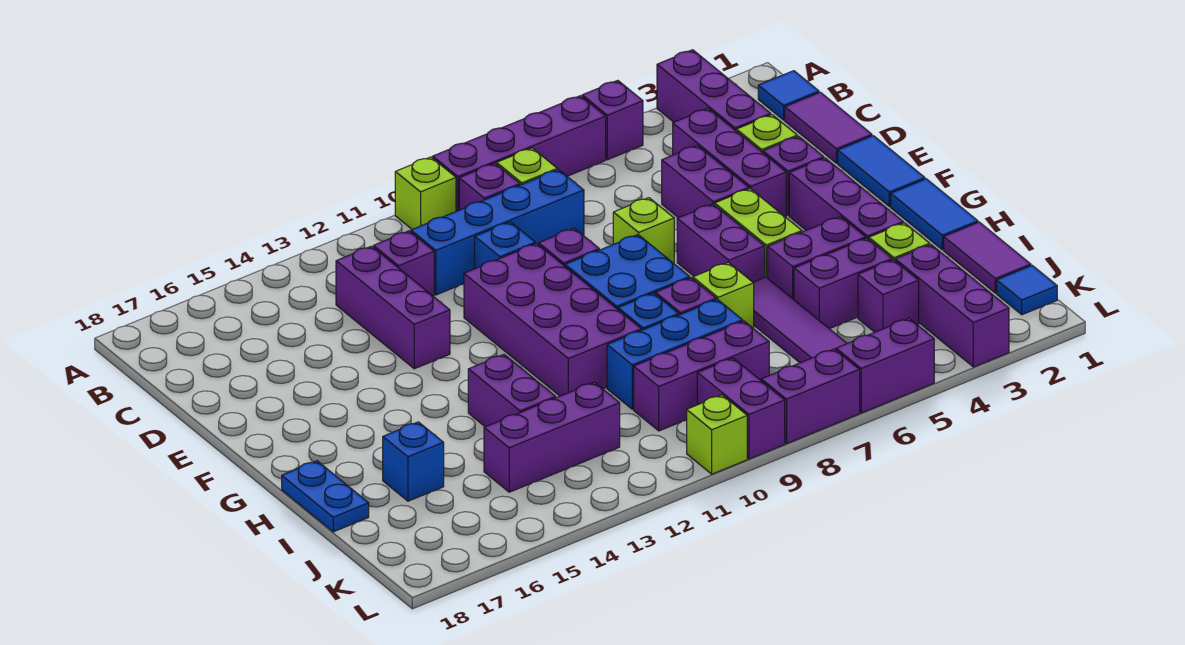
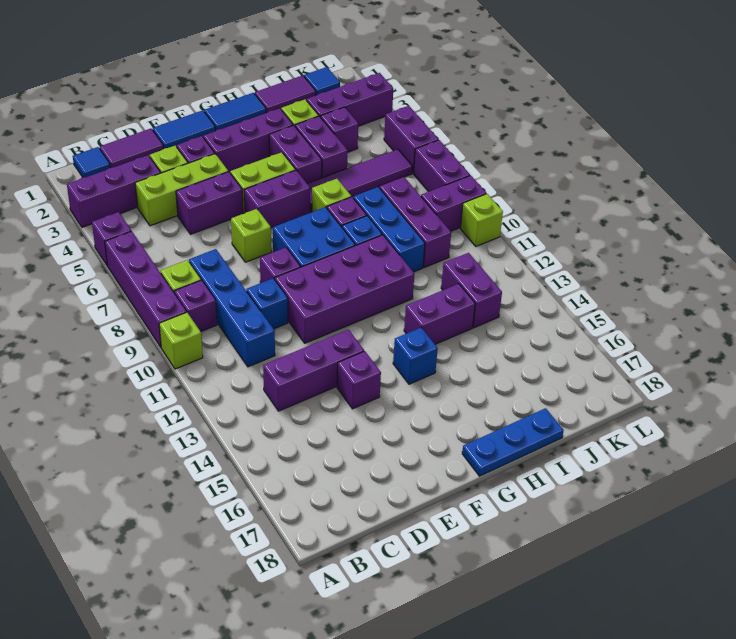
purple 1x3 brick [673,108,786,217] -> lime 1x3 brick [135,154,228,226]
purple 1x1 brick [374,231,434,296] -> purple 1x1 brick moved to [337,351,381,409]
blue 1x2 plate [282,461,369,532] -> blue 1x3 plate [462,408,564,476]
blue 1x1 brick [383,422,444,501] -> blue 1x1 brick moved to [393,327,438,384]
purple 1x3 brick [484,382,620,492] -> purple 1x2 brick [441,253,502,328]

